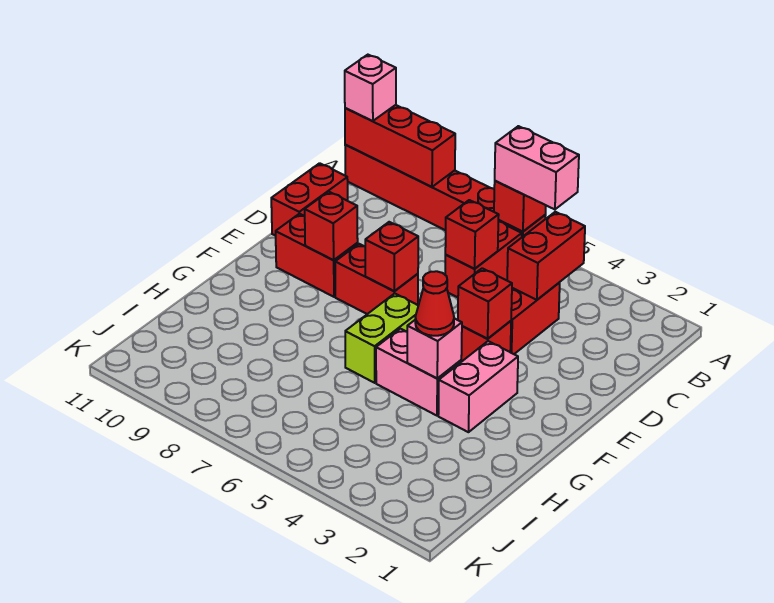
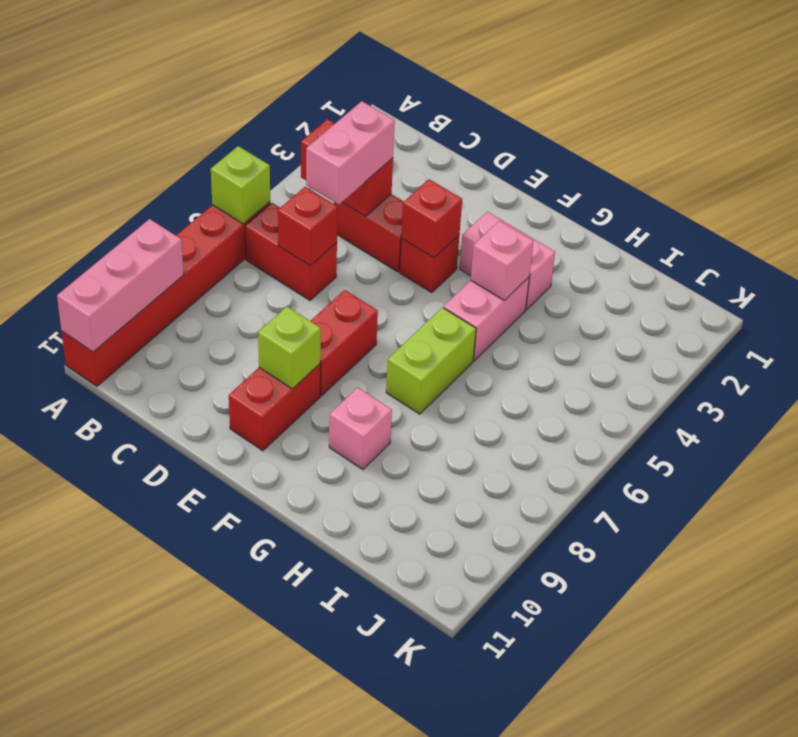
pink 1x2 brick [495,126,579,209] -> pink 1x2 brick moved to [306,101,395,205]
red 1x1 brick [494,181,546,232] -> lime 1x1 brick [211,146,270,224]
red 1x3 brick [345,105,455,187] -> pink 1x3 brick [57,219,184,352]
pink 1x1 brick [345,55,396,121] -> pink 1x1 brick moved to [329,388,392,469]
red 1x2 brick [271,163,348,236] -> none
red 1x1 brick [365,222,418,291] -> none
red 1x1 brick [305,192,358,260] -> lime 1x1 brick [258,307,321,389]
lime 1x2 brick [345,293,418,383] -> lime 1x2 brick turned to [386,308,476,414]
red 1x1 cone [415,271,454,336] -> none

